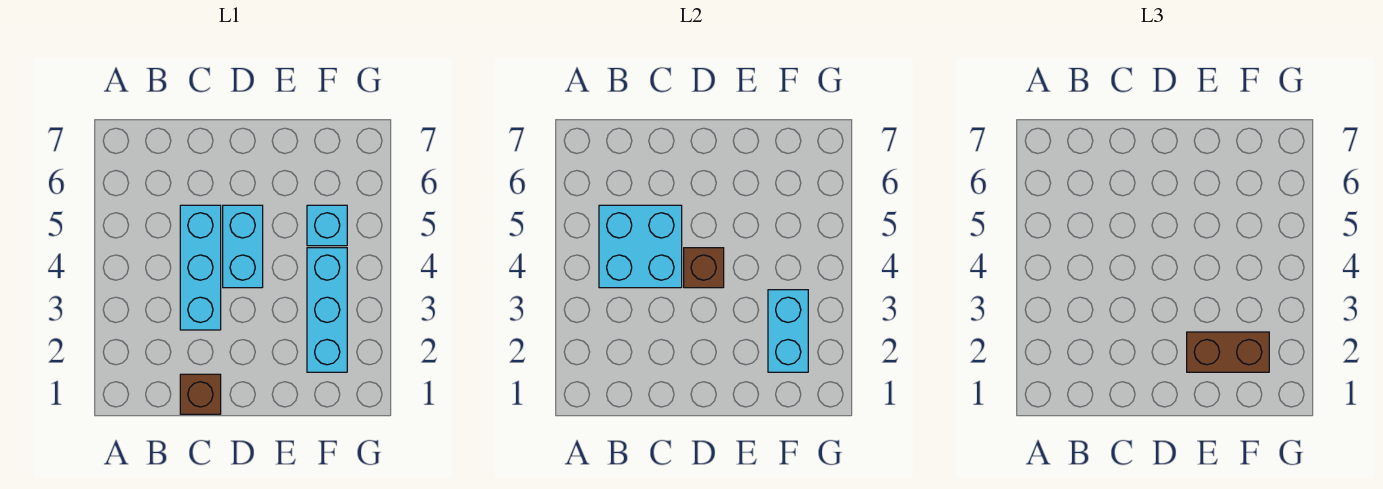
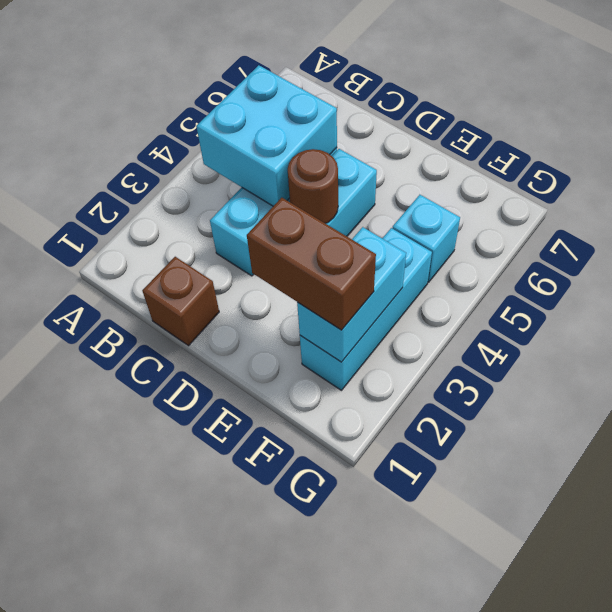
brown 1x1 brick [684,248,724,288] -> brown 1x1 round brick [288,149,338,223]

